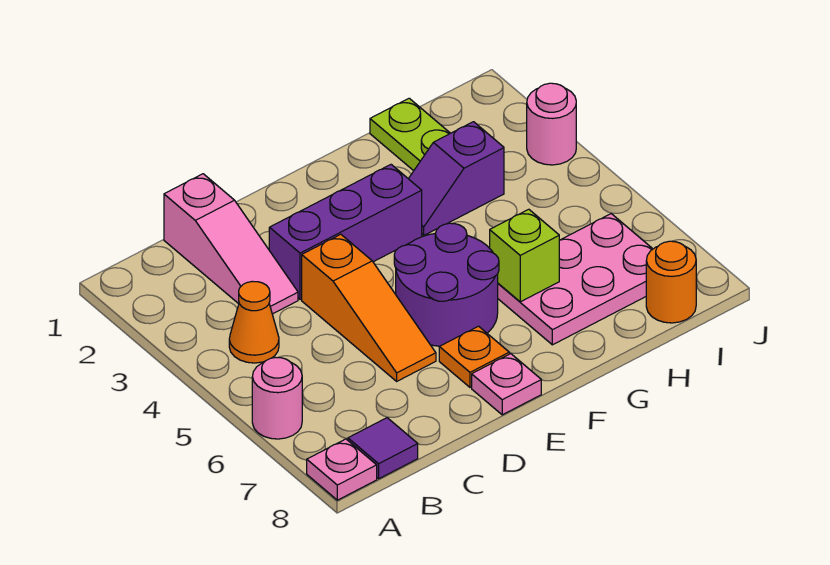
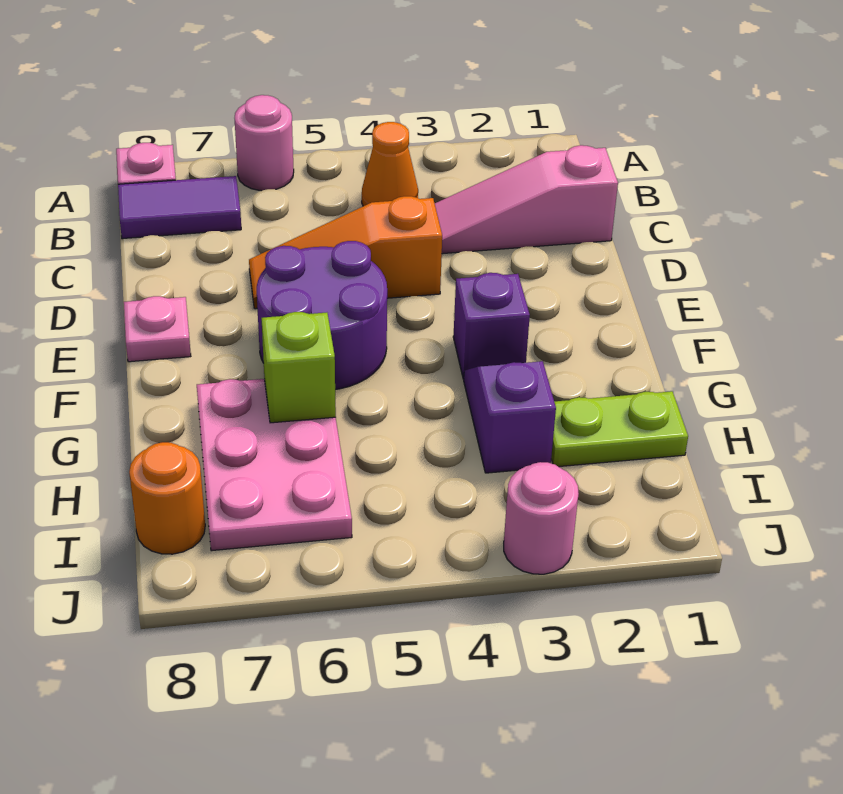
purple 1x1 tile [348,418,418,479] -> purple 1x2 tile [118,176,241,239]
purple 1x3 brick [269,165,422,300] -> purple 1x1 brick [453,273,530,379]
orange 1x1 plate [439,326,509,387] -> none

